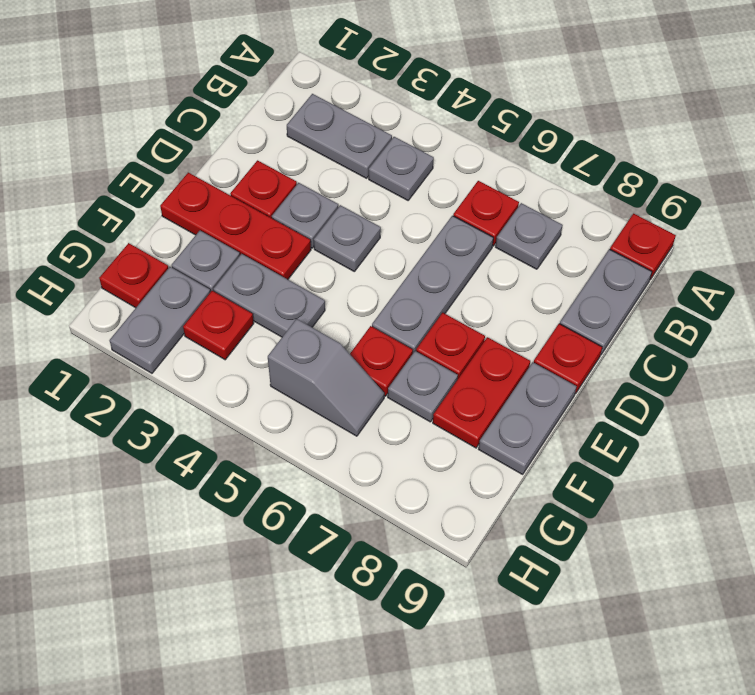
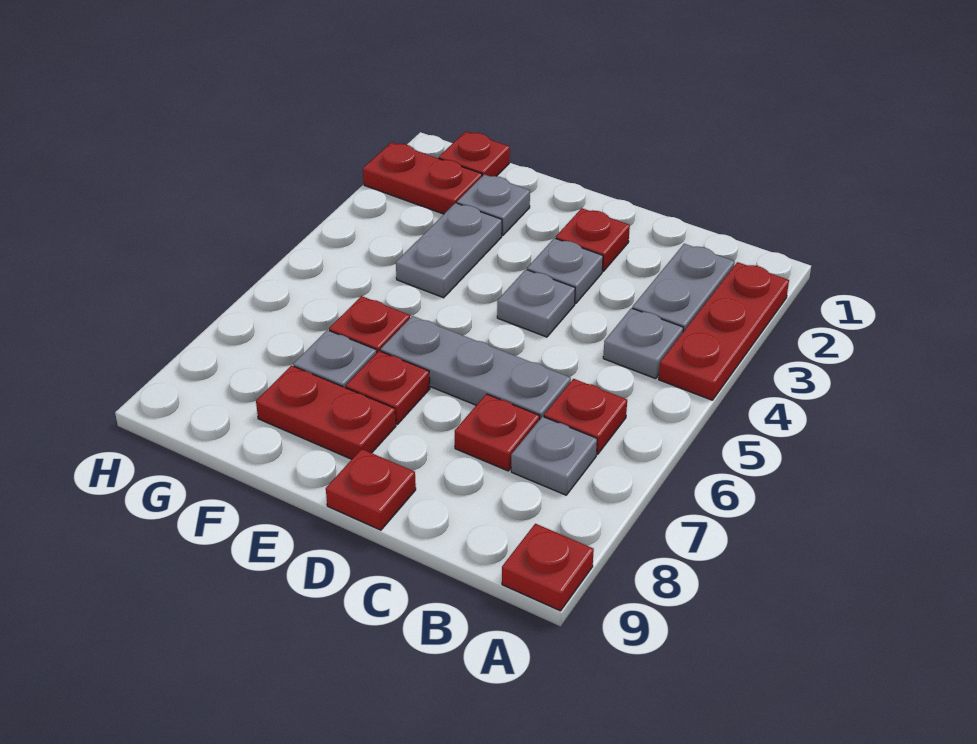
grey 1x2 plate [560,249,652,354] -> none
red 1x3 plate [160,173,311,279] -> red 1x3 plate moved to [659,262,789,400]
grey 1x2 plate [479,362,577,474] -> none
grey 1x2 plate [110,267,210,373] -> red 1x2 plate [363,142,482,214]
red 1x1 plate [183,291,254,360] -> red 1x1 plate moved to [455,394,540,471]
grey 1x2 slope [268,319,384,436] -> none

